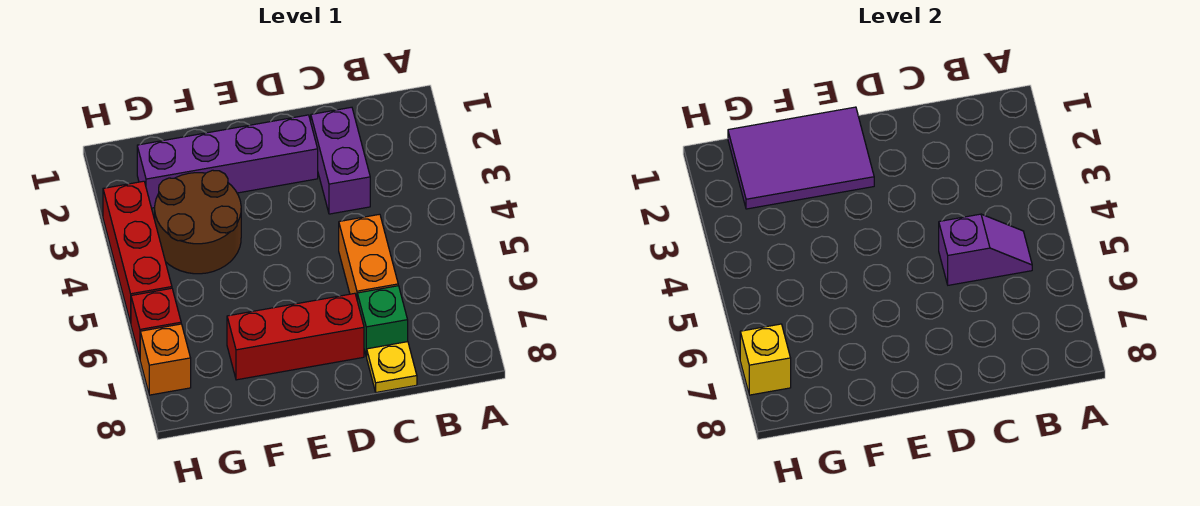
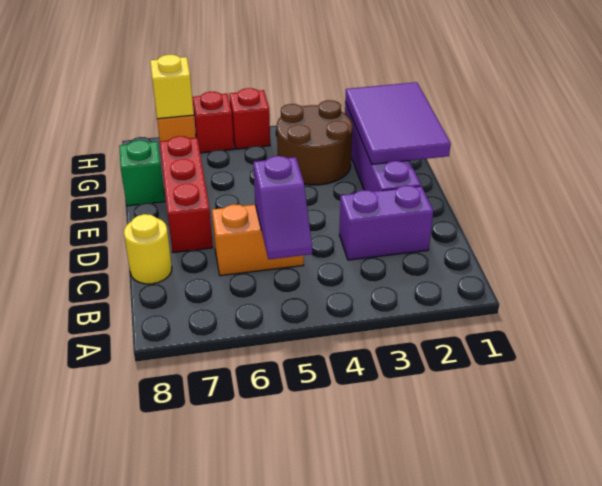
green 1x1 brick [357,286,408,357] -> green 1x1 brick moved to [119,140,165,206]
yellow 1x1 plate [367,342,417,392] -> yellow 1x1 round brick [124,214,172,284]
red 1x3 brick [103,181,172,323] -> red 1x1 brick [229,88,270,149]

